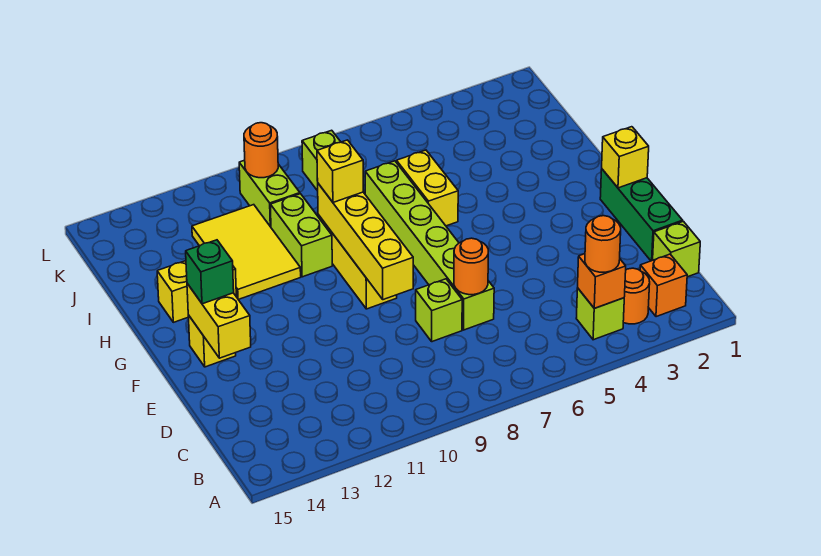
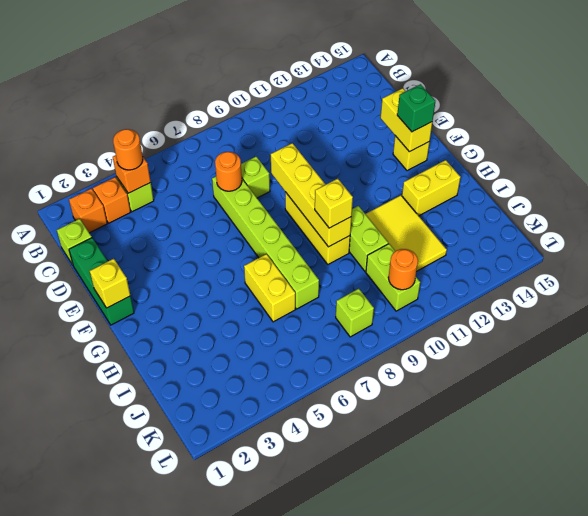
orange 1x1 round brick [623,268,650,324] -> orange 1x1 brick [93,177,131,223]

